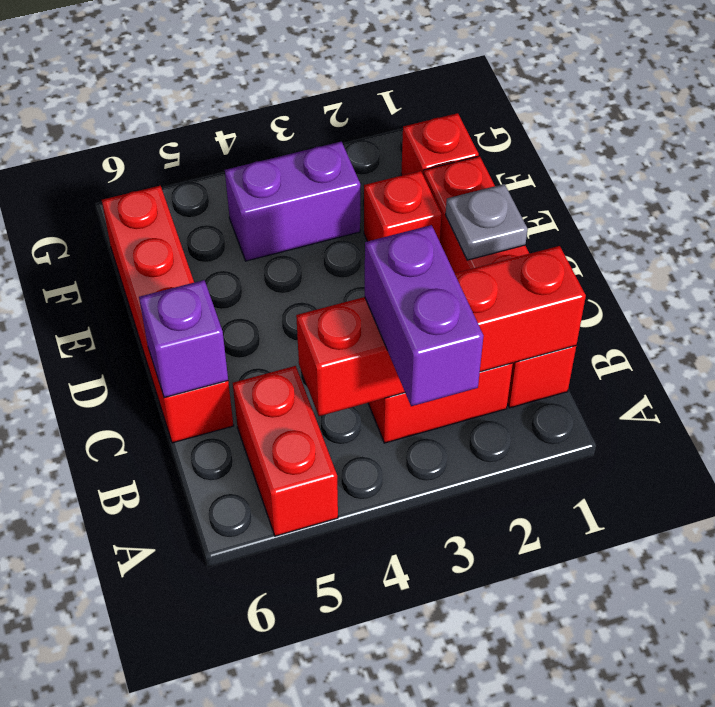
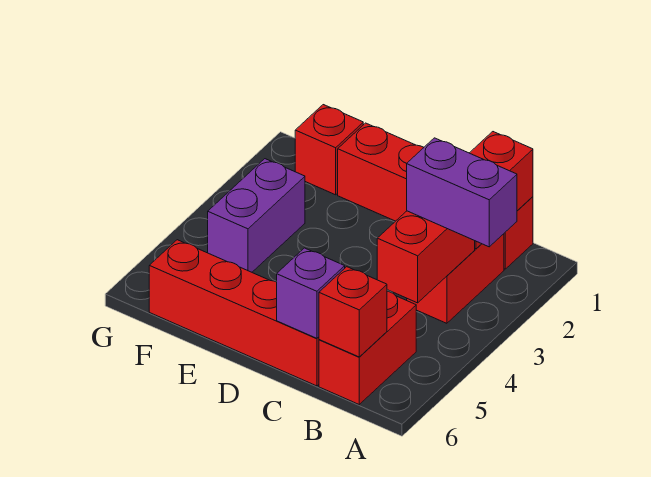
red 1x2 brick [233,366,338,536] -> red 1x2 brick turned to [319,291,416,404]
grey 1x1 plate [446,184,528,260] -> none
red 1x1 brick [364,171,442,241] -> red 1x1 brick moved to [319,267,387,357]

